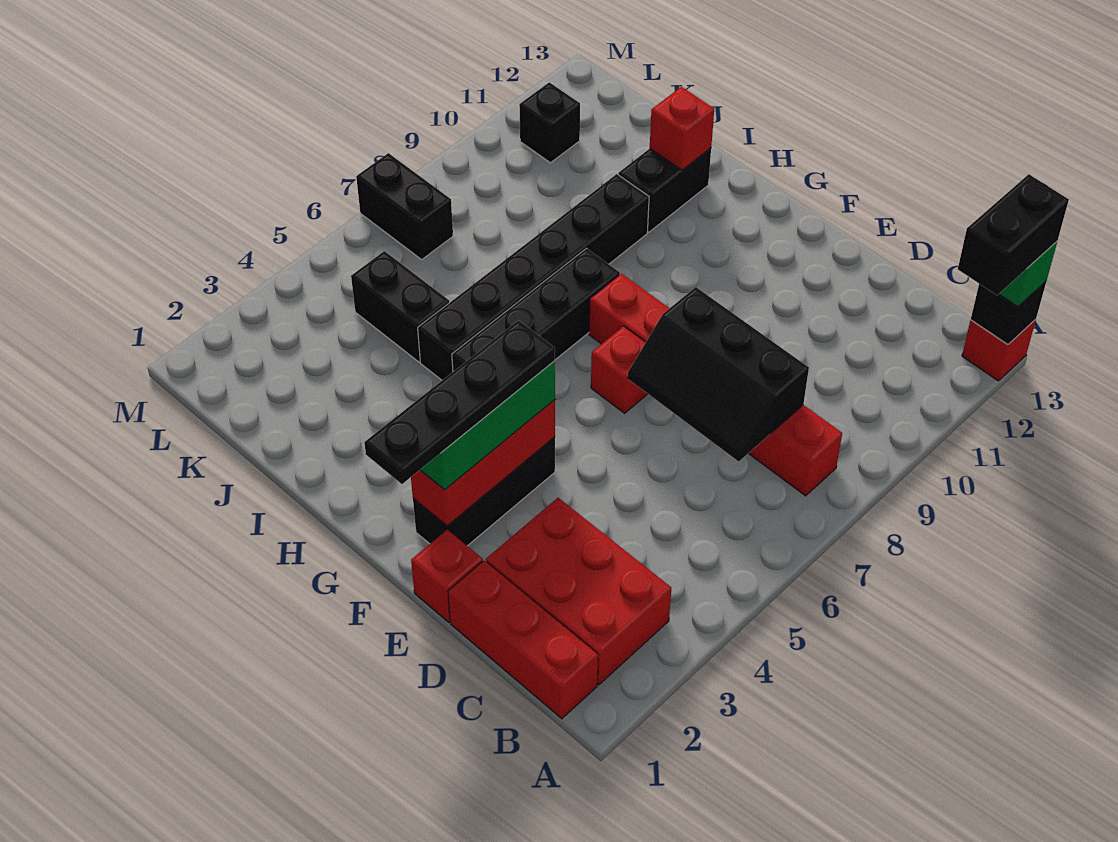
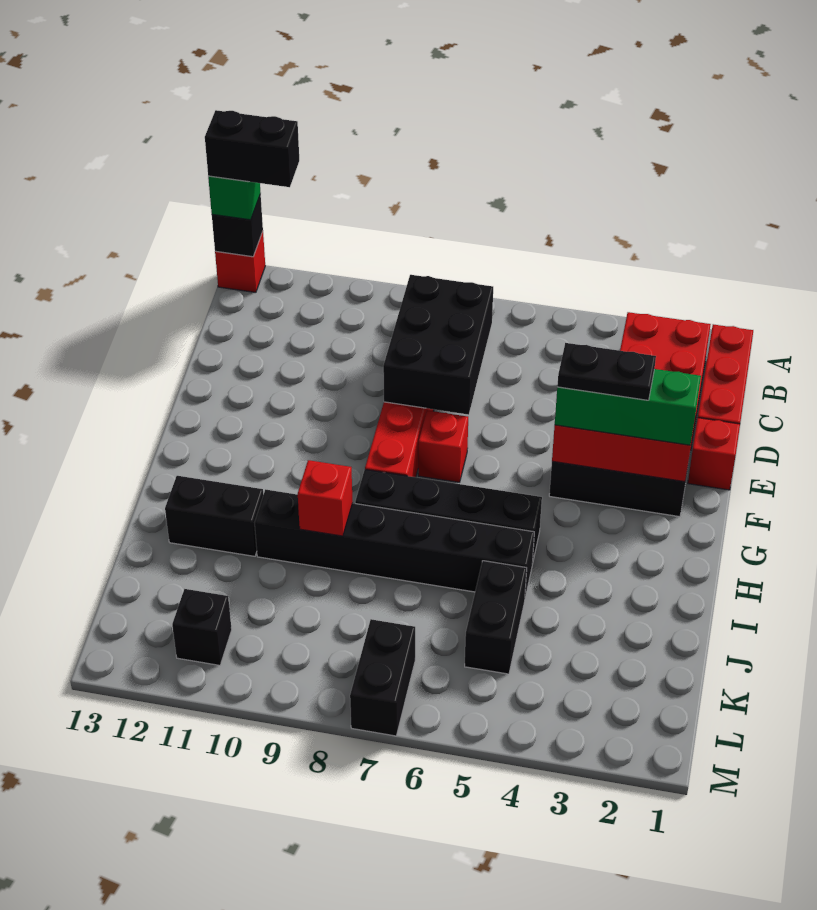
black 2x3 slope [628,287,809,461] -> black 2x3 brick [383,275,493,415]
black 1x4 plate [364,320,555,484] -> black 1x2 plate [557,343,656,400]
red 1x1 brick [650,87,714,170] -> red 1x1 brick moved to [298,460,353,536]

